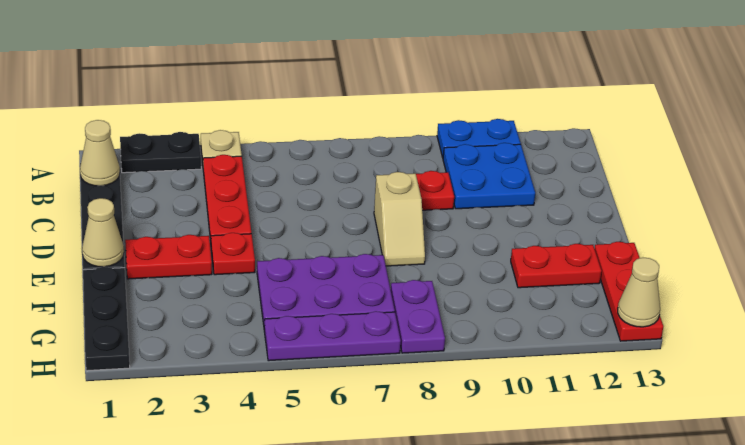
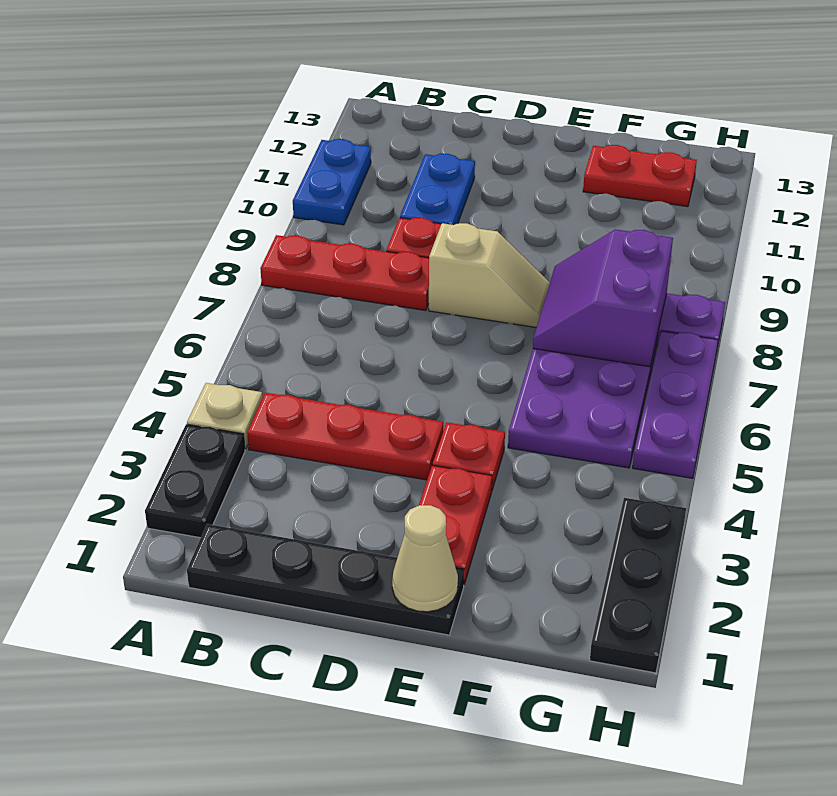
tan 1x1 cone [80,120,120,186] -> none
blue 2x2 plate [443,143,535,209] -> blue 1x2 plate [400,154,475,225]
black 1x3 plate [83,267,130,371] -> black 1x3 plate turned to [590,498,686,673]
none -> purple 2x2 slope [533,229,673,367]
red 1x2 plate [511,244,602,288] -> red 1x2 plate turned to [583,145,697,207]
red 1x3 plate [595,242,663,341] -> red 1x3 plate moved to [260,235,429,311]
tan 1x1 cone [618,258,660,327] -> none

